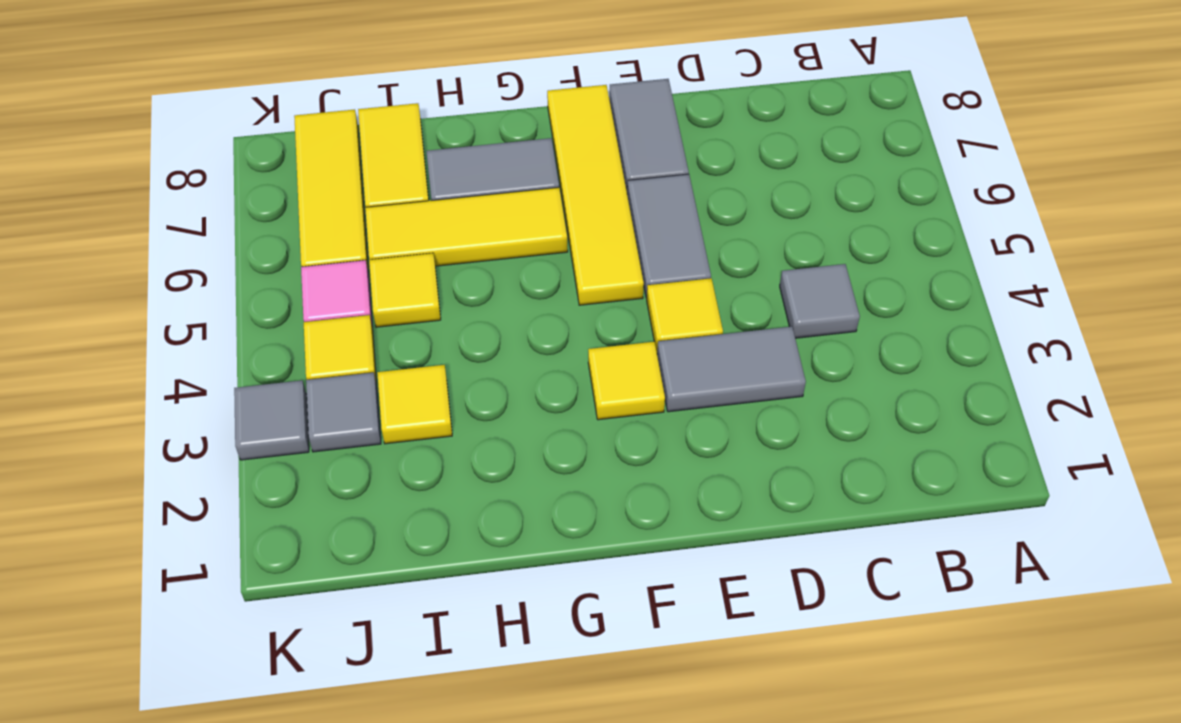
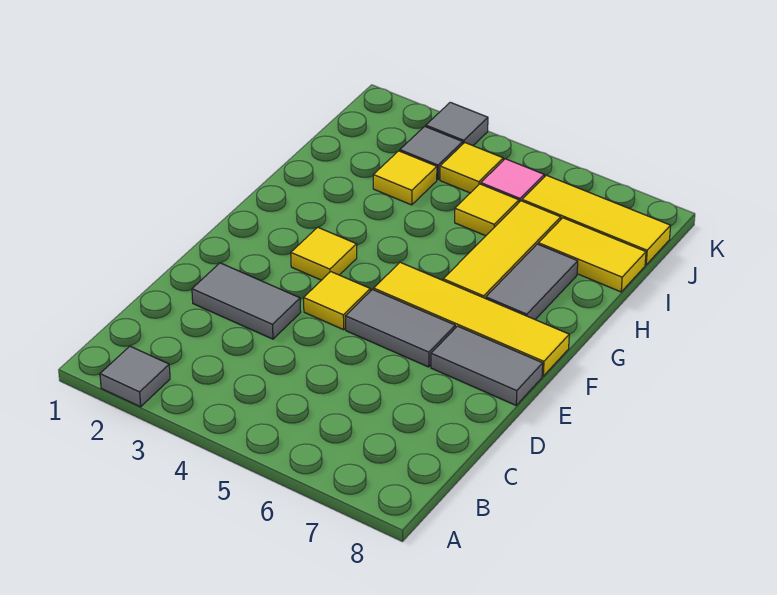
grey 1x1 tile [780,264,860,338] -> grey 1x1 tile moved to [100,346,170,407]
grey 1x2 tile [657,327,806,412] -> grey 1x2 tile turned to [192,263,301,339]

